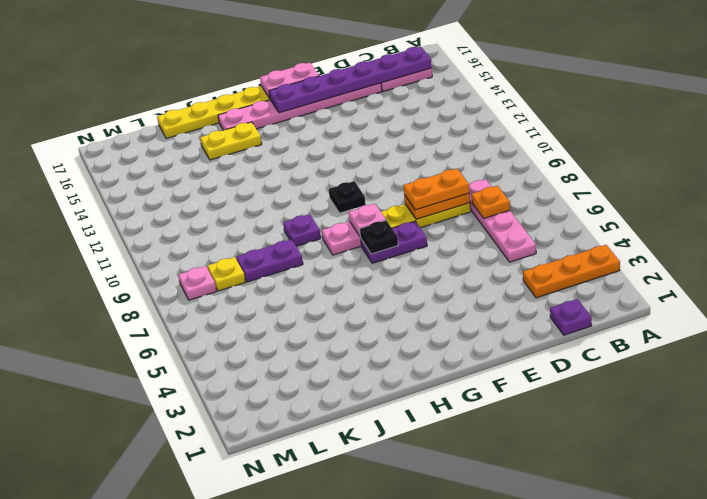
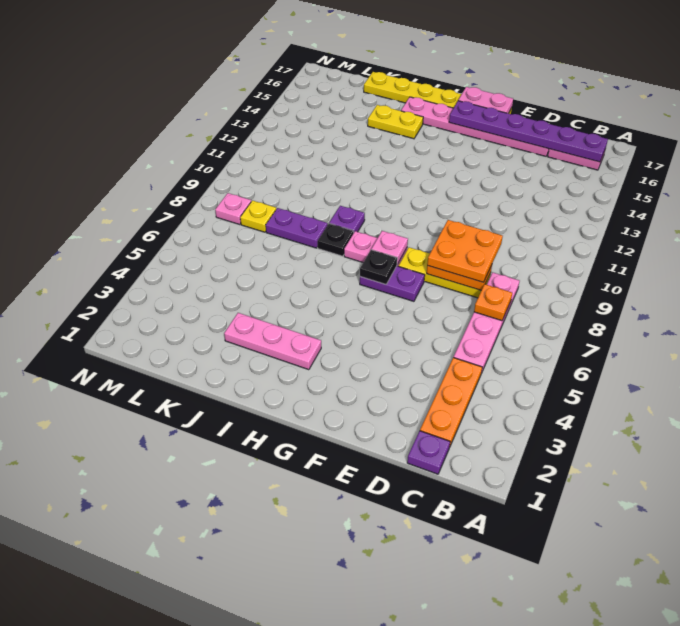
orange 1x3 plate [523,245,620,298] -> orange 1x3 plate turned to [420,357,482,446]
orange 1x2 plate [404,169,469,210] -> orange 2x2 plate [427,220,503,282]
black 1x1 plate [329,181,366,213] -> black 1x1 plate moved to [318,223,354,256]
none -> pink 1x3 plate [224,313,321,370]

